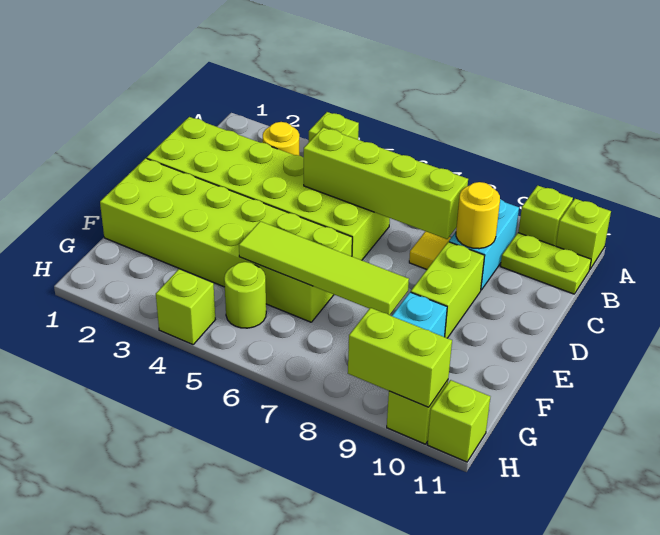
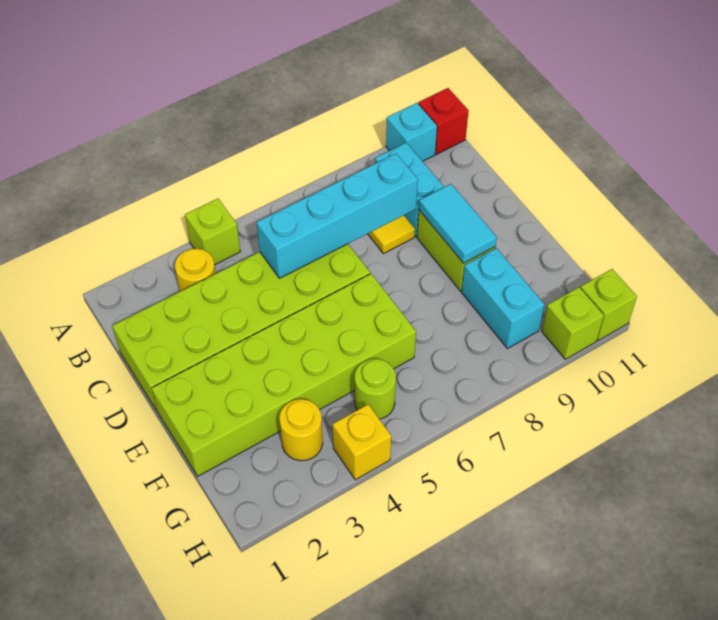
lime 1x1 brick [518,185,573,246] -> cyan 1x1 brick [386,103,437,161]
lime 1x1 brick [556,199,611,269] -> red 1x1 brick [418,88,469,154]
lime 1x2 plate [501,233,591,294] -> none
lime 1x4 brick [303,127,468,239] -> cyan 1x4 brick [257,154,418,278]
yellow 1x1 round brick [456,182,500,249] -> yellow 1x1 round brick moved to [279,399,323,461]
none -> cyan 1x2 tile [419,184,497,263]
lime 1x4 tile [239,221,409,315] -> none
lime 1x1 brick [156,269,215,345] -> yellow 1x1 brick [333,404,391,480]
lime 1x2 brick [348,308,452,407] -> none

